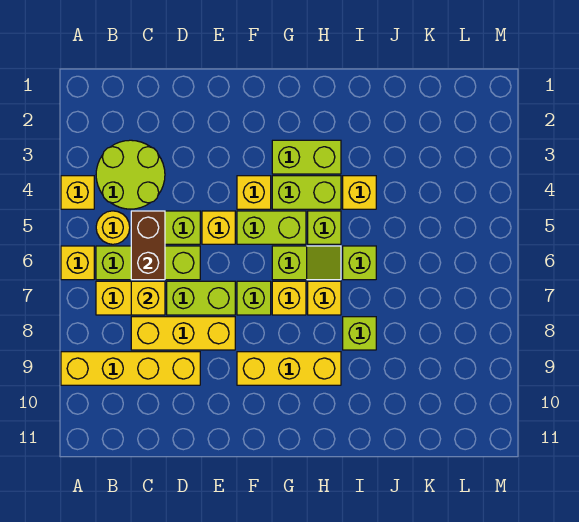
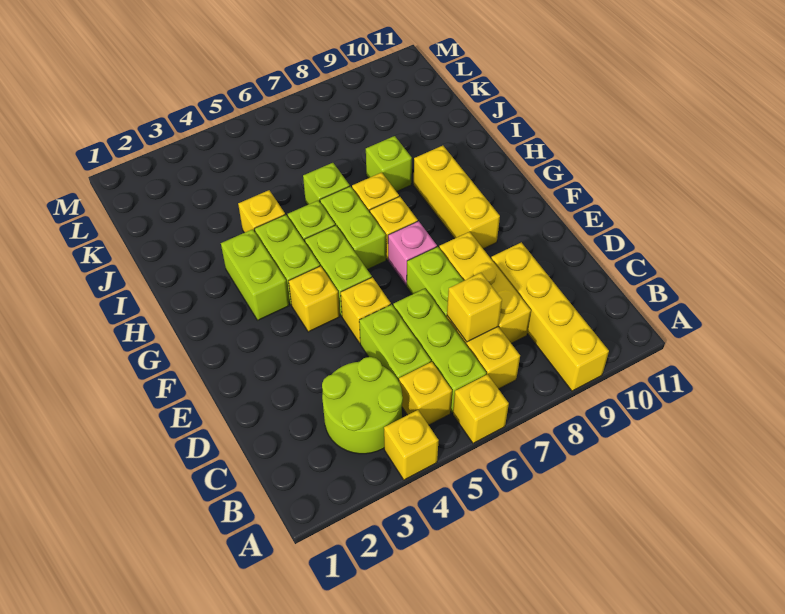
yellow 1x1 round brick [96,211,130,244] -> yellow 1x1 brick [399,362,452,425]
brown 1x2 brick [131,211,165,280] -> none
lime 1x1 brick [237,281,271,315] -> pink 1x1 brick [388,221,437,285]
lime 1x2 slope [272,246,341,280] -> lime 1x2 brick [320,186,386,269]

